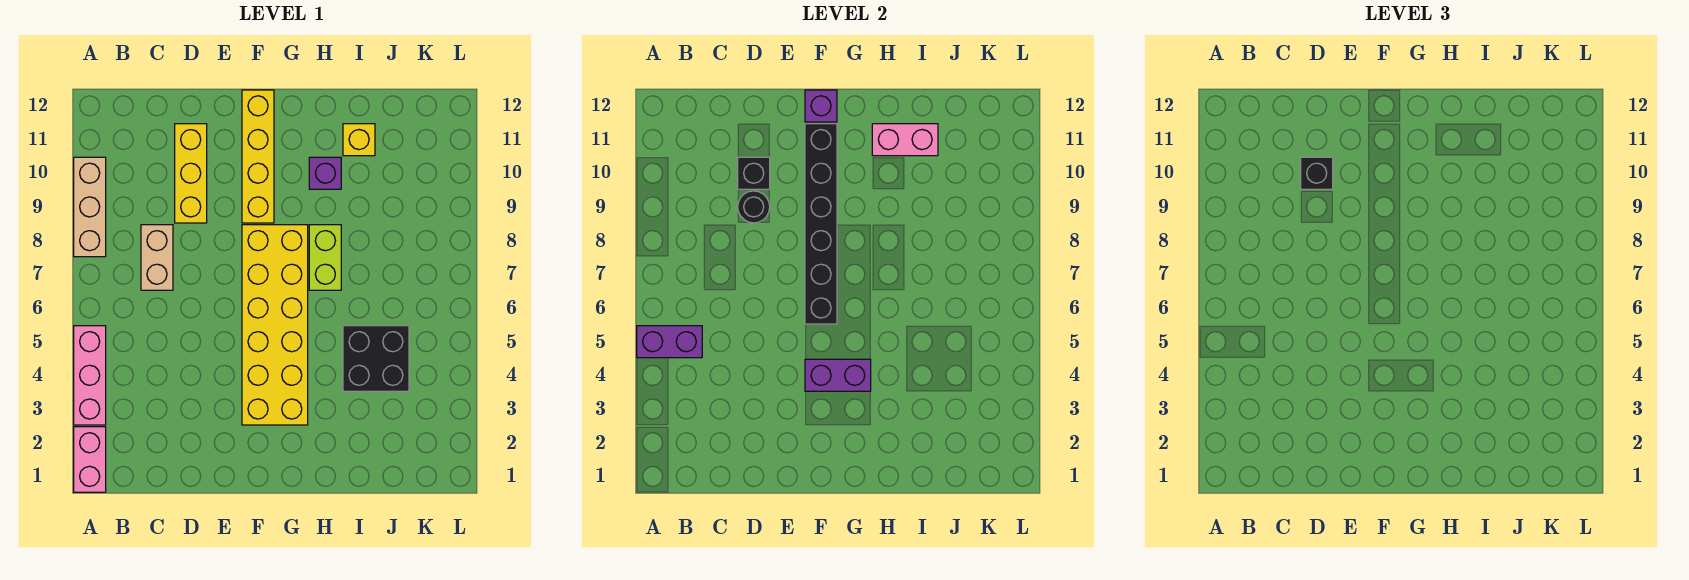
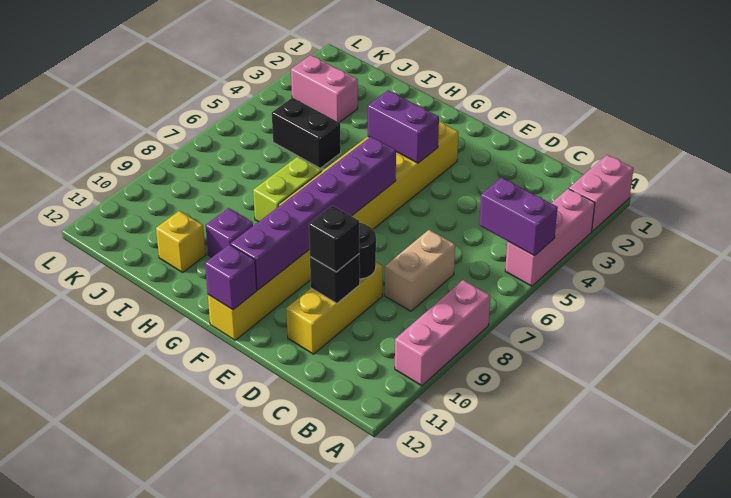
tan 1x3 brick [74,157,106,257] -> pink 1x3 brick [395,280,490,386]
black 1x6 brick [805,124,837,324] -> purple 1x6 brick [230,137,396,290]
pink 1x2 brick [872,124,938,156] -> pink 1x2 brick moved to [291,55,358,123]
black 2x2 brick [343,326,409,391] -> black 1x2 brick [272,98,341,168]

